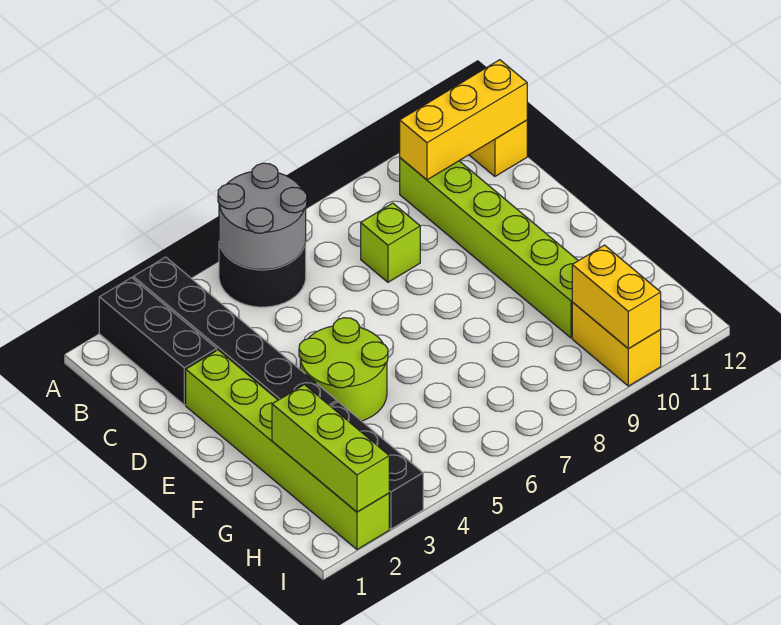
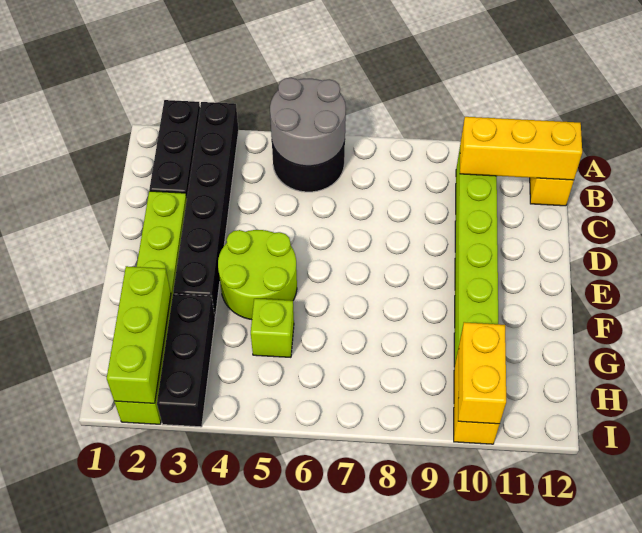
lime 1x1 brick [361,203,420,282] -> lime 1x1 brick moved to [251,299,294,357]

